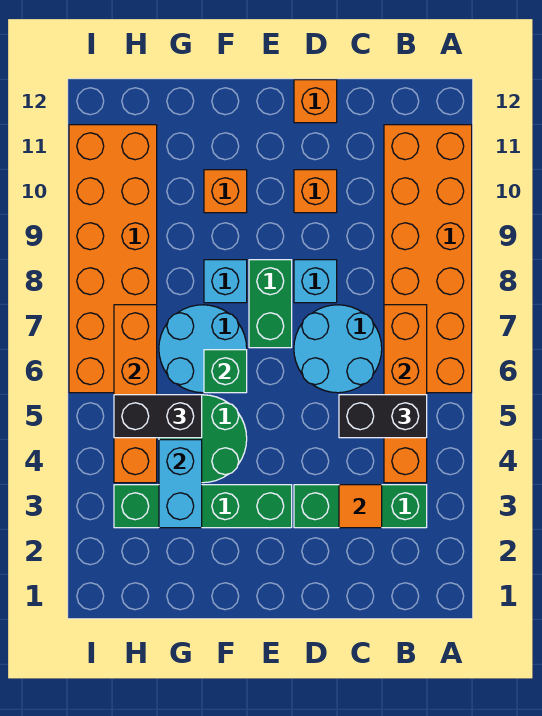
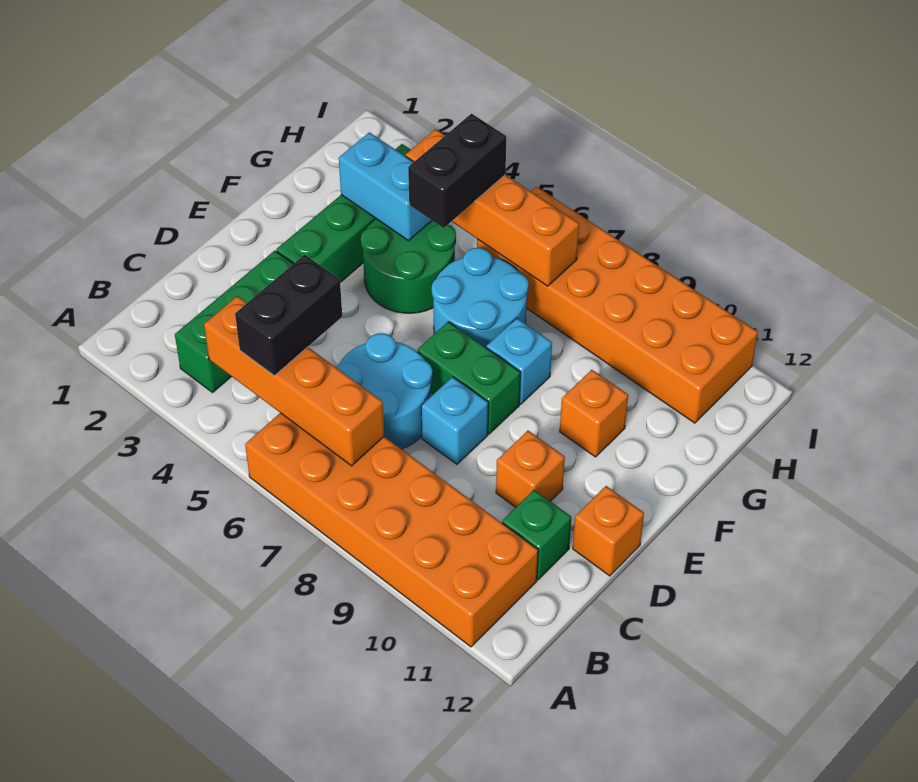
orange 1x1 tile [339,485,382,528] -> none
green 1x1 brick [204,350,247,393] -> green 1x1 brick moved to [502,490,571,580]

